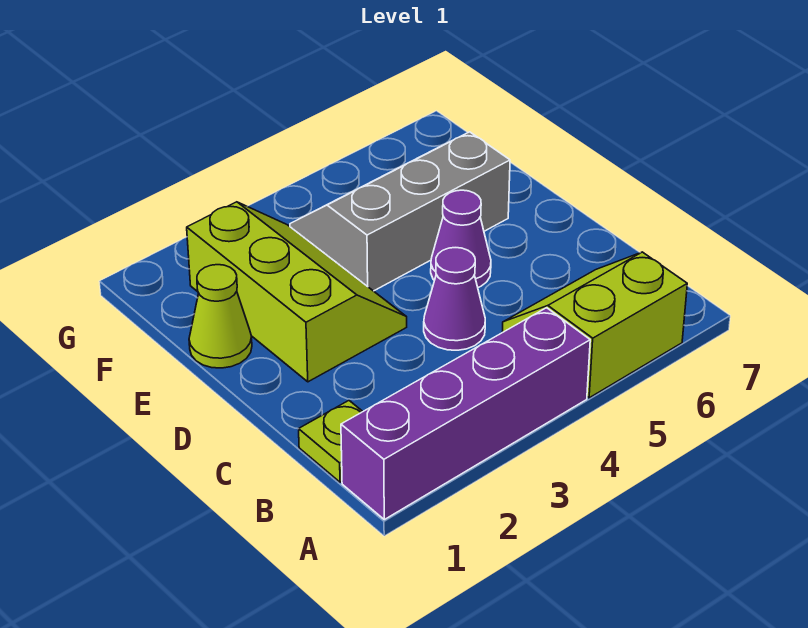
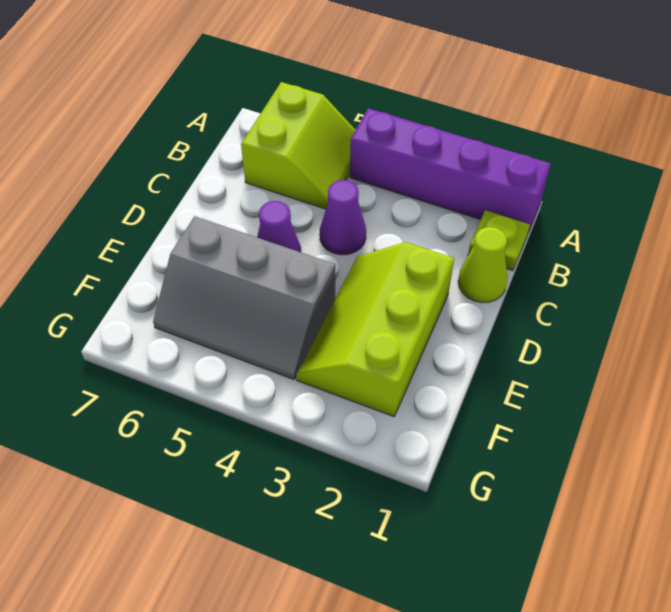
lime 2x2 slope [503,252,687,398] -> lime 2x2 slope turned to [241,82,355,209]
lime 1x1 cone [189,265,252,368] -> lime 1x1 cone moved to [458,227,508,303]

